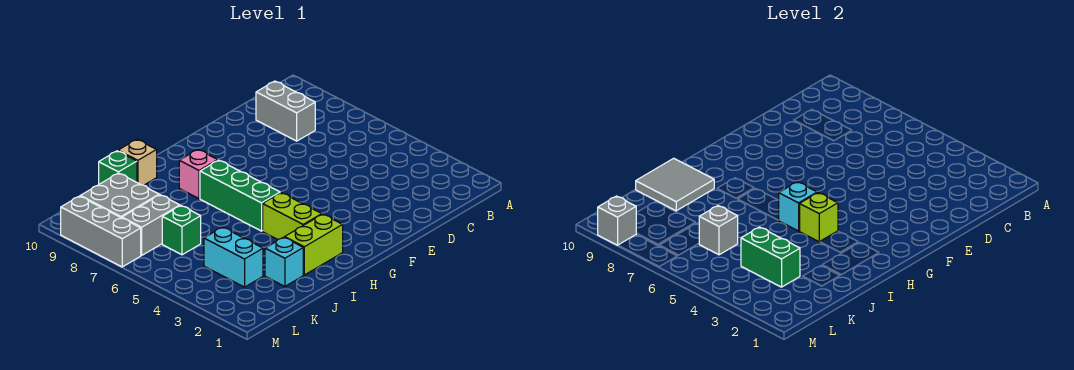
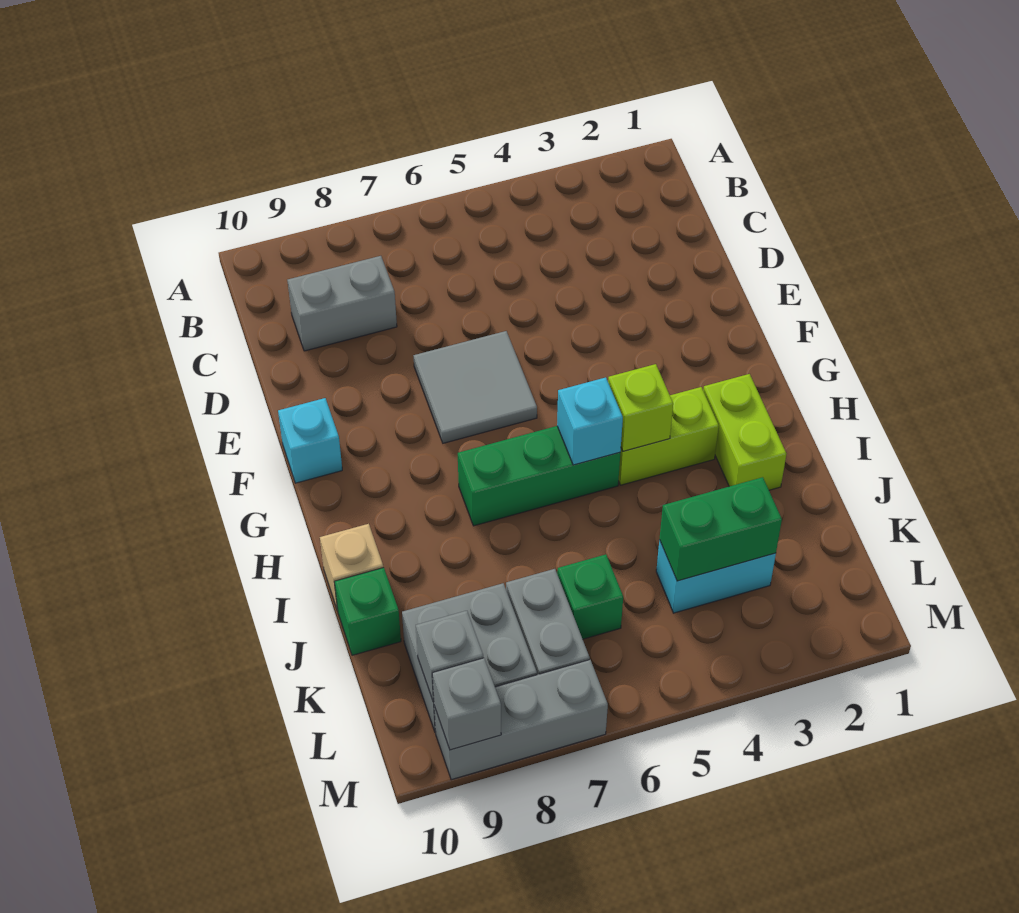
pink 1x1 brick [179,150,218,199] -> none
grey 2x2 tile [636,158,714,211] -> grey 2x2 tile moved to [414,331,537,443]
cyan 1x1 brick [265,237,303,286] -> cyan 1x1 brick moved to [278,398,342,483]
grey 1x1 brick [699,206,738,255] -> grey 1x1 brick moved to [416,611,483,702]

